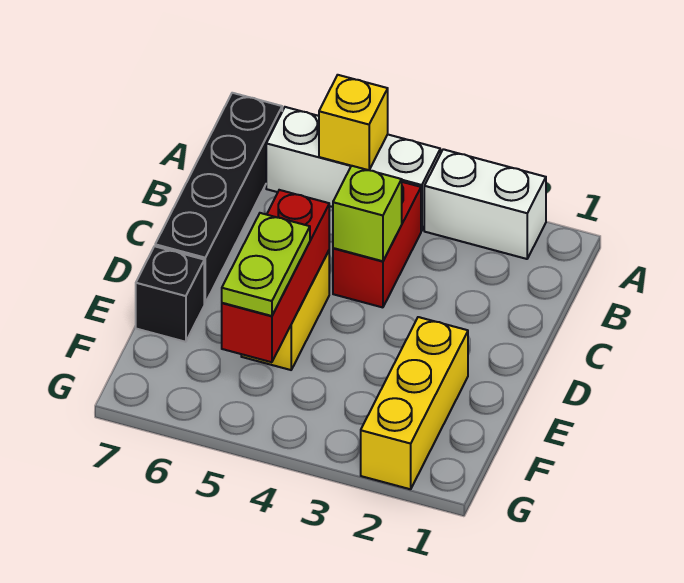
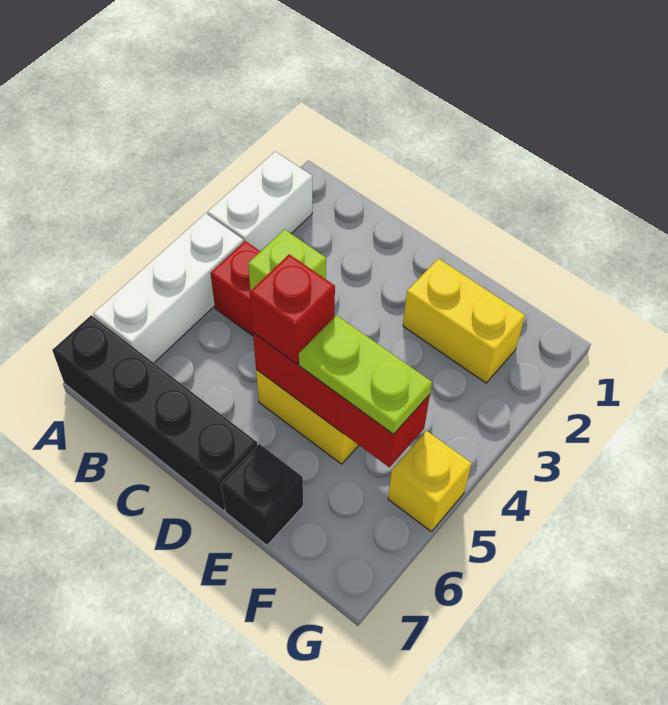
yellow 1x1 brick [319,75,388,170] -> yellow 1x1 brick moved to [388,431,472,532]
none -> red 1x1 brick [250,254,335,364]
yellow 1x3 brick [361,317,468,489] -> yellow 1x2 brick [403,259,525,383]

